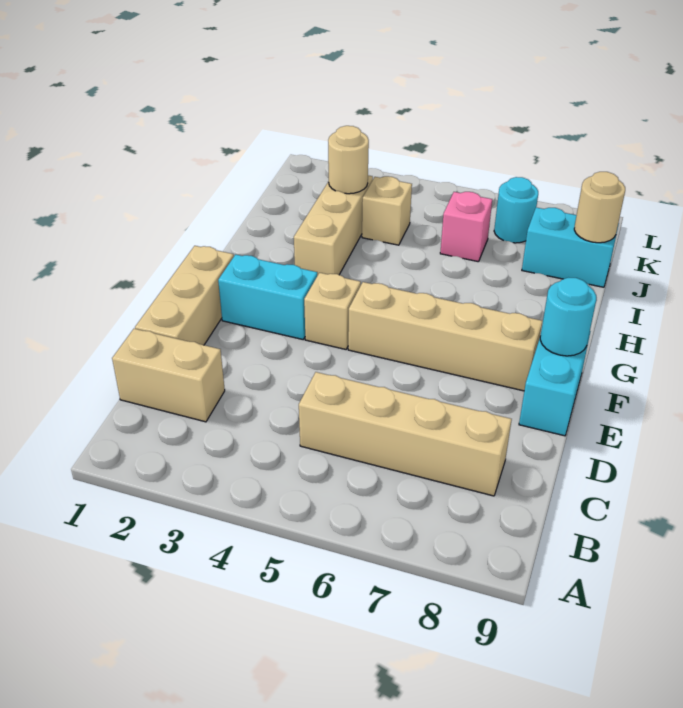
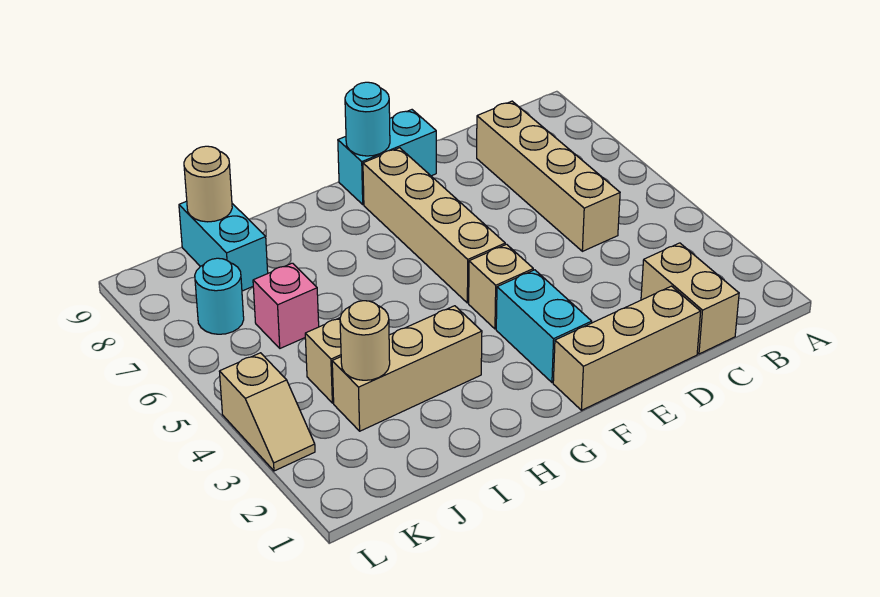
none -> tan 1x2 slope [219,353,315,471]

